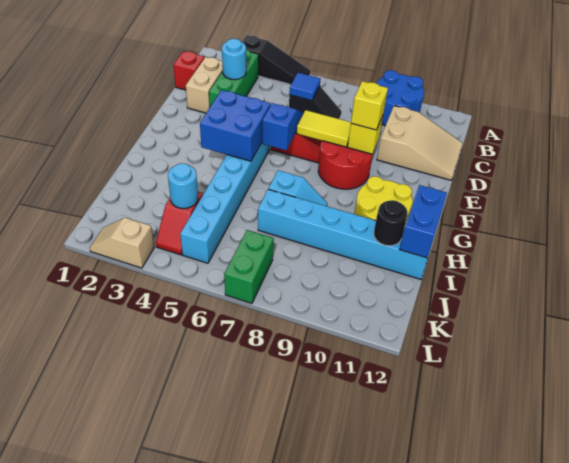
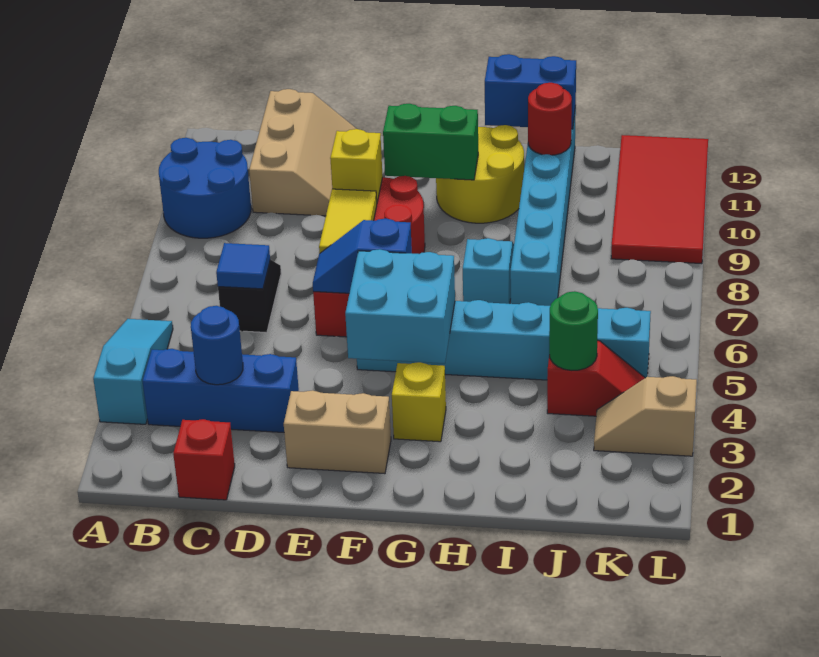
black 1x3 slope [242,35,311,84] -> cyan 1x3 slope [93,319,173,424]
green 1x3 brick [209,50,259,106] -> blue 1x3 brick [143,349,299,432]
tan 1x2 brick [186,57,223,113] -> tan 1x2 brick moved to [284,390,391,474]
cyan 1x1 round brick [222,39,246,80] -> blue 1x1 round brick [191,306,243,385]
tan 2x3 slope [377,106,463,180] -> tan 2x3 slope turned to [249,89,356,216]
yellow 1x1 brick [351,81,388,130] -> yellow 1x1 brick moved to [392,362,446,442]
blue 2x2 brick [200,90,271,161] -> cyan 2x2 brick [345,249,455,364]
black 1x1 round brick [374,200,408,246] -> red 1x1 round brick [528,83,572,155]
cyan 1x1 round brick [168,163,198,209] -> green 1x1 round brick [549,291,598,370]
green 1x2 brick [224,230,274,303] -> green 1x2 brick moved to [383,104,478,180]
none -> red 2x4 tile [611,135,708,264]
tan 1x2 slope [90,218,154,268] -> tan 1x2 slope turned to [594,376,697,456]

